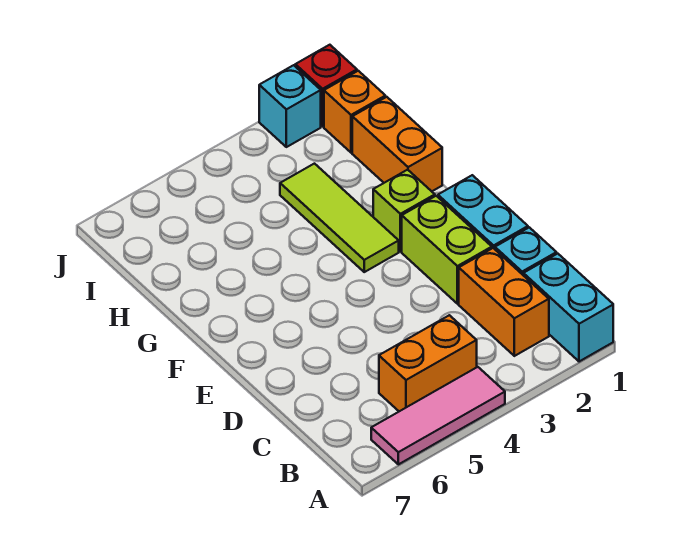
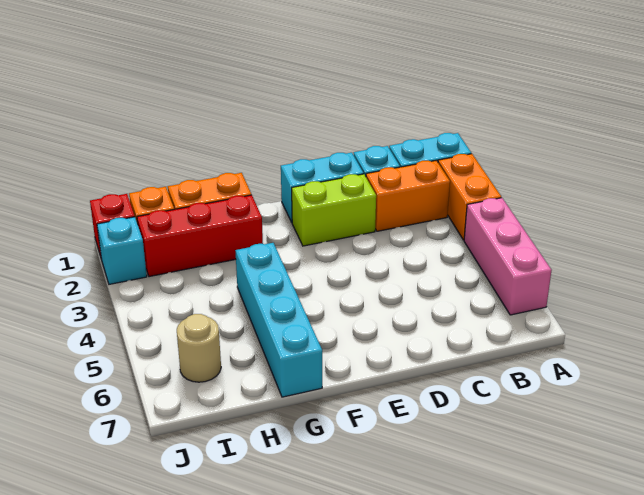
pink 1x3 tile [371,367,505,464] -> pink 1x3 brick [464,198,552,315]
orange 1x2 brick [379,315,477,411] -> orange 1x2 brick moved to [438,154,501,240]
lime 1x1 brick [373,170,435,252] -> none
lime 1x3 tile [280,164,399,272] -> none
none -> red 1x3 brick [137,195,263,277]
none -> cyan 1x4 brick [235,243,322,397]
none -> tan 1x1 round brick [177,314,221,382]

